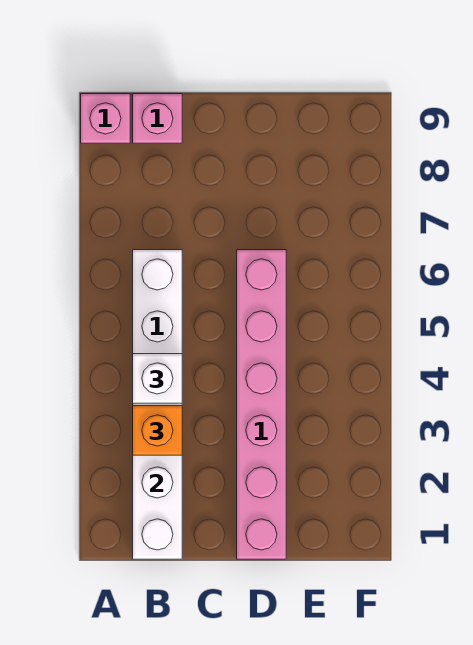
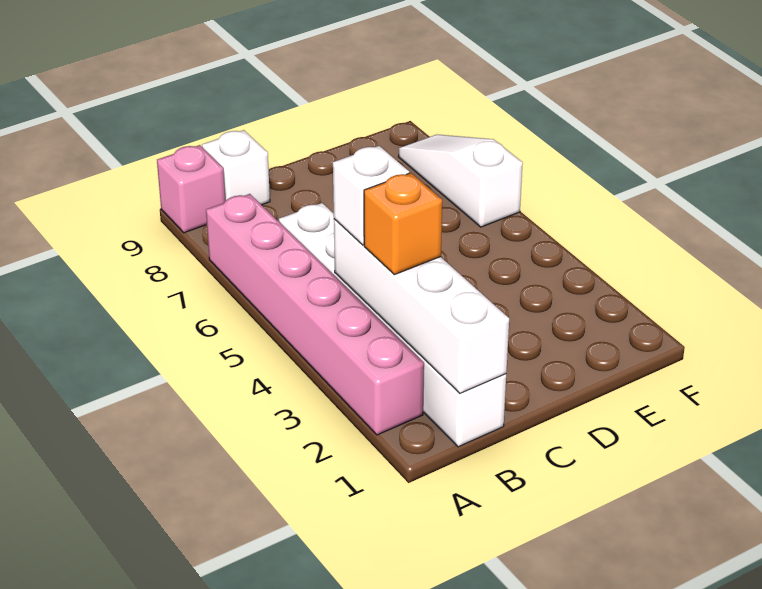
pink 1x1 brick [133,94,182,143] -> white 1x1 brick [202,130,270,205]
pink 1x6 brick [237,250,286,559] -> pink 1x6 brick moved to [206,194,424,435]
none -> white 1x3 slope [398,135,523,227]

